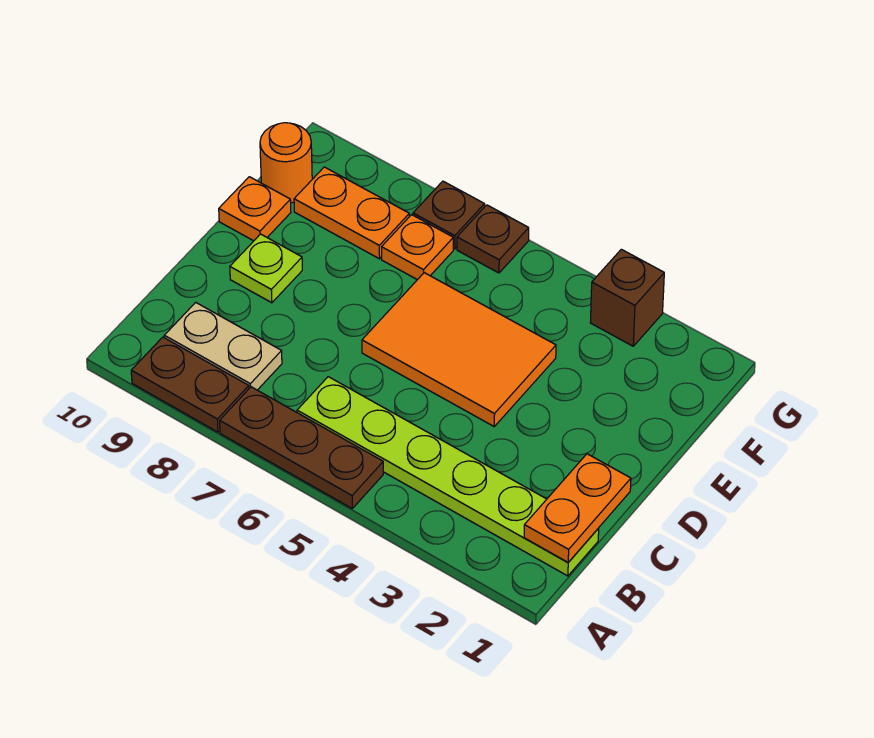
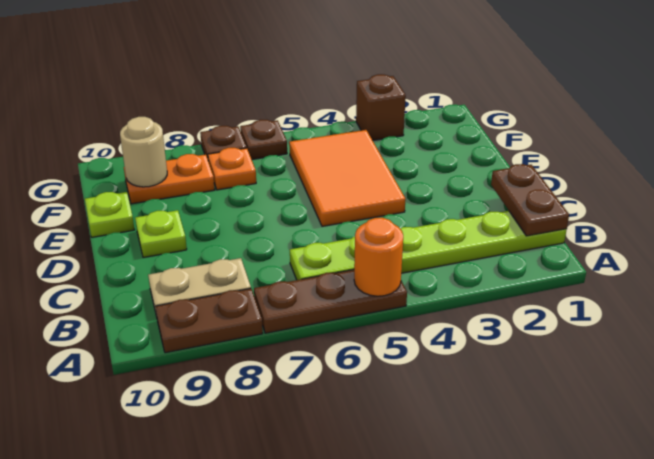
orange 1x2 plate [524,454,631,562] -> brown 1x2 plate [491,164,569,236]
orange 2x3 tile [362,273,556,426] -> orange 2x3 tile turned to [289,130,405,226]
orange 1x1 plate [219,177,291,241] -> lime 1x1 plate [85,192,135,237]
none -> tan 1x1 round brick [120,117,167,187]
orange 1x1 round brick [260,123,312,203] -> orange 1x1 round brick moved to [354,218,403,296]

